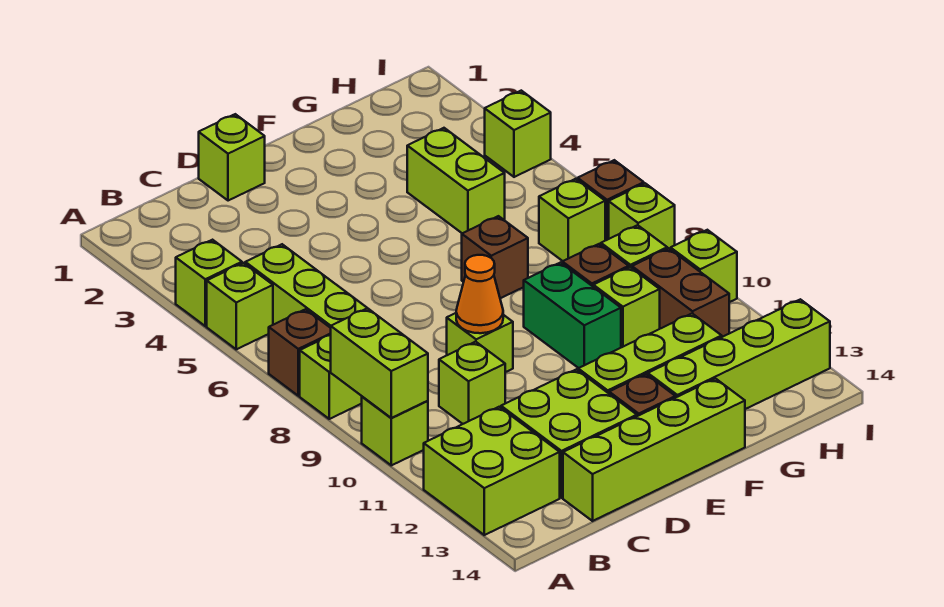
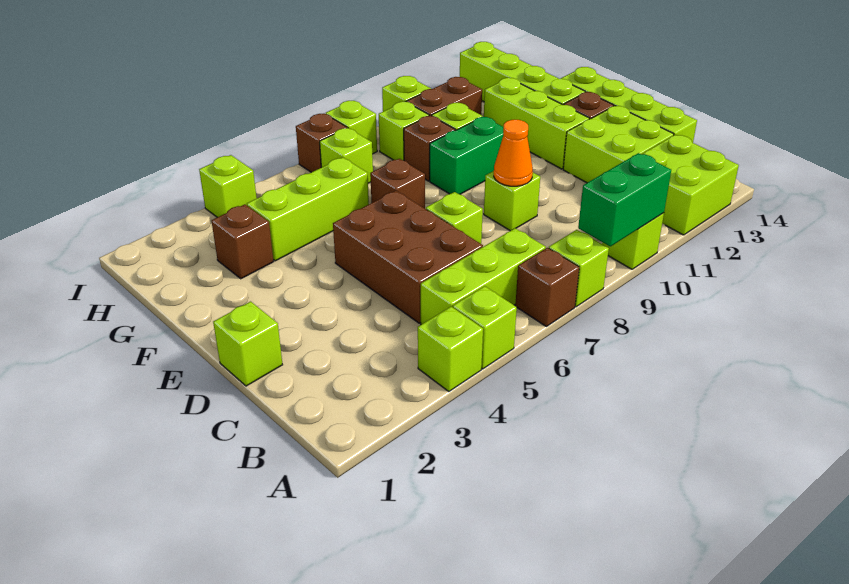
lime 1x2 brick [331,308,428,418] -> green 1x2 brick [578,153,671,246]
none -> brown 2x3 brick [333,191,483,323]
lime 1x1 brick [439,342,505,424] -> lime 1x1 brick moved to [426,192,483,244]
none -> brown 1x1 brick [212,204,274,279]
lime 1x2 brick [407,128,505,233] -> lime 1x3 brick [247,158,369,261]

